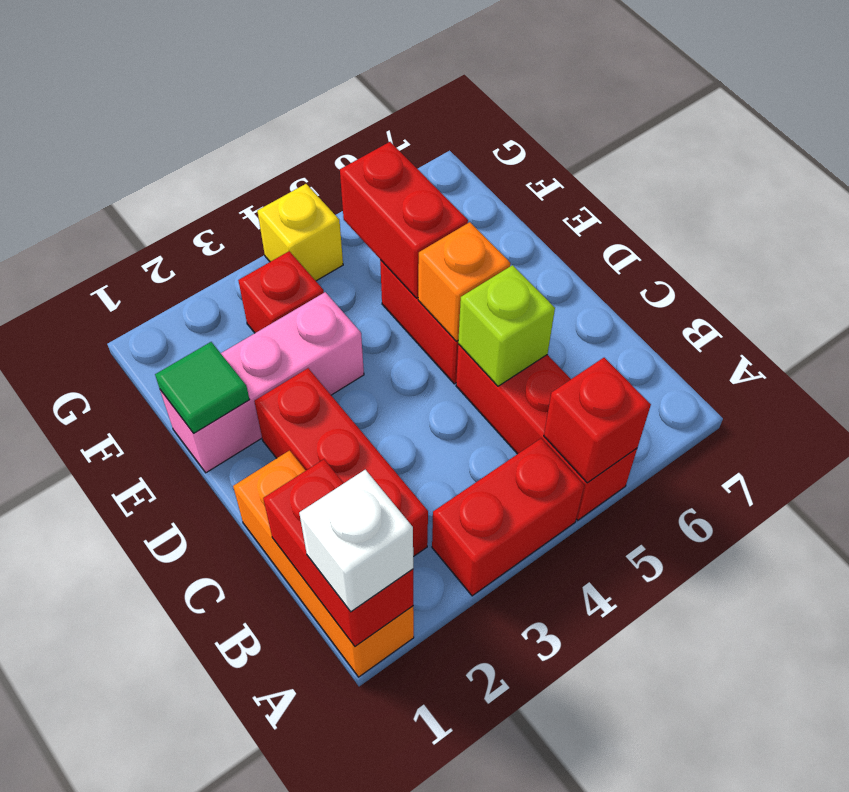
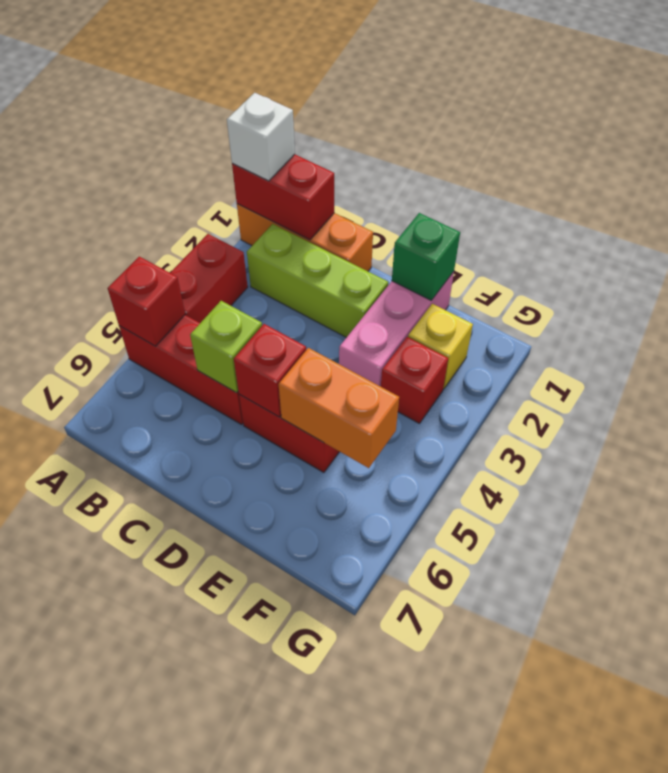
red 1x3 brick [254,368,428,557] -> lime 1x3 brick [247,224,388,338]
orange 1x1 brick [418,222,510,341] -> red 1x1 brick [234,324,306,417]
green 1x1 tile [155,342,249,433] -> green 1x1 brick [392,213,460,300]
red 1x2 brick [340,142,468,298] -> orange 1x2 brick [279,348,399,468]
yellow 1x1 brick [257,184,343,281] -> yellow 1x1 brick moved to [408,304,473,389]

